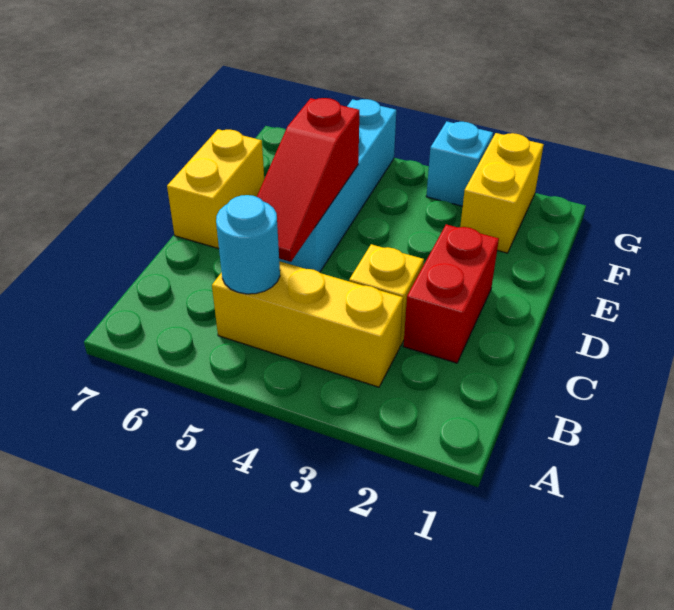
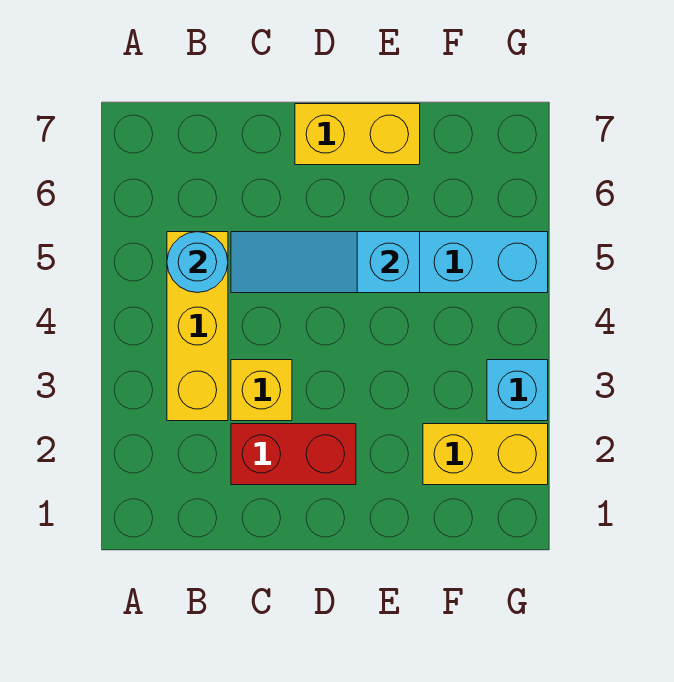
red 1x3 slope [257,98,359,262] -> cyan 1x3 slope [231,232,420,293]

